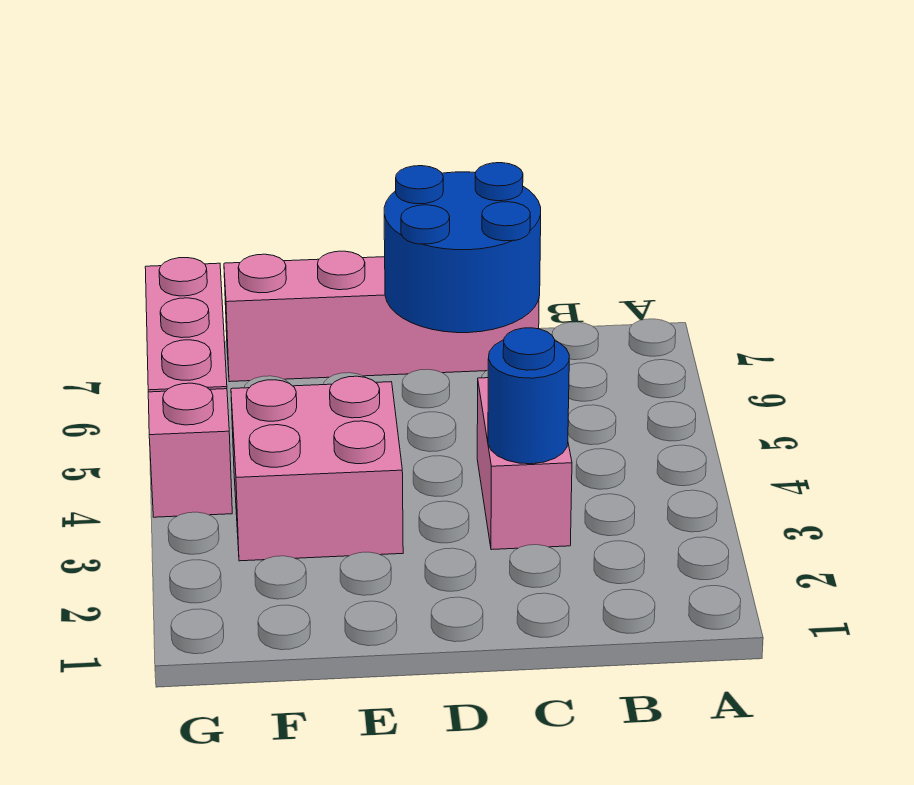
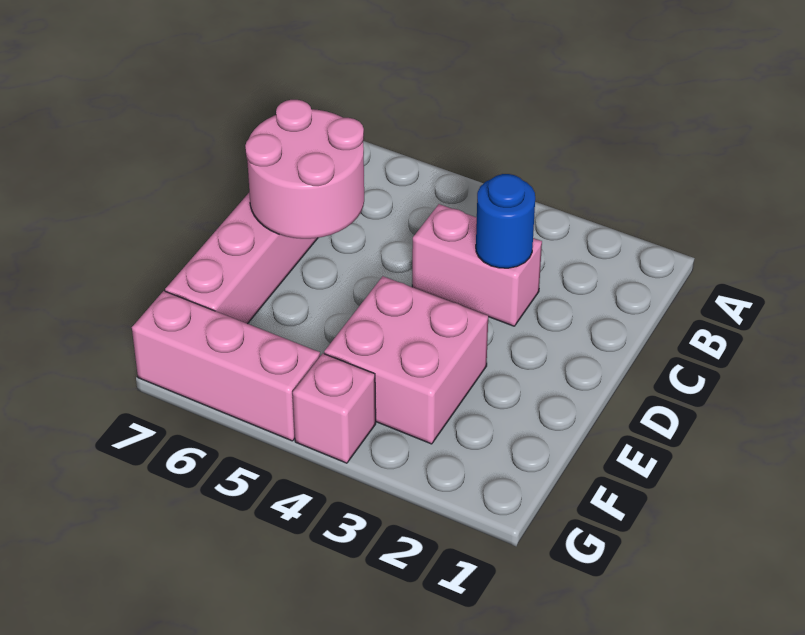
blue 2x2 round brick [384,163,541,333] -> pink 2x2 round brick [245,100,364,239]

